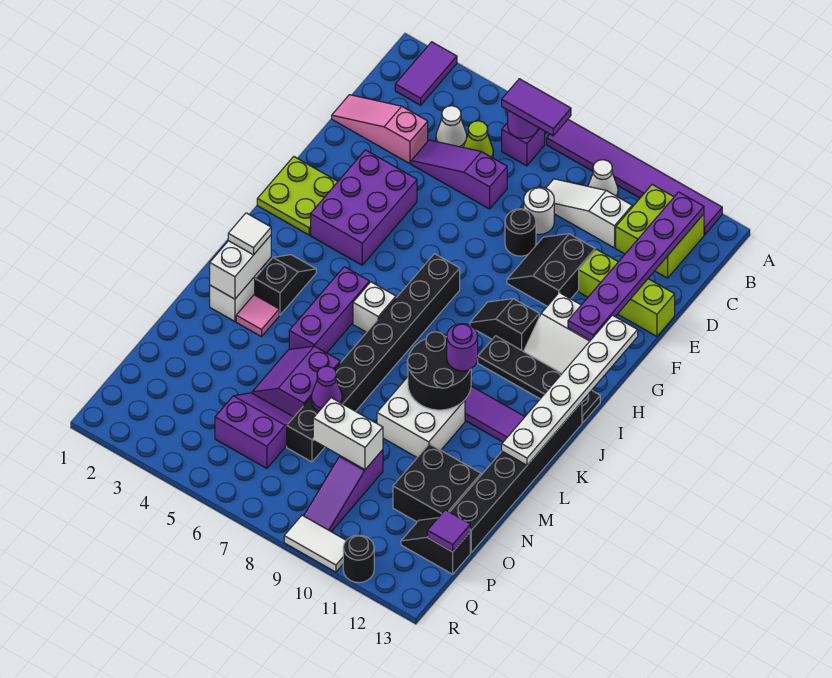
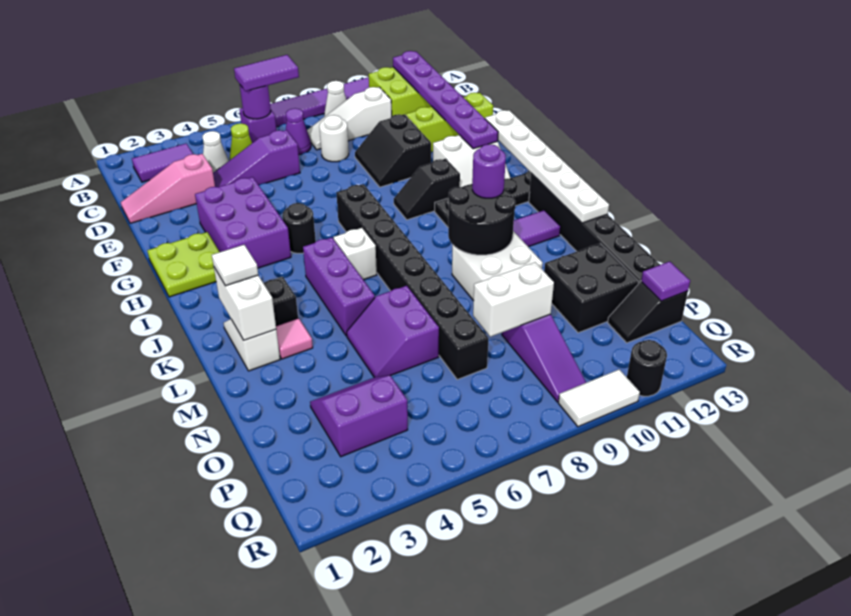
purple 1x2 tile [395,42,457,105] -> purple 1x2 tile turned to [132,144,193,182]
black 1x1 round brick [505,209,536,256] -> black 1x1 round brick moved to [282,203,316,253]
purple 1x1 cone [311,366,342,411] -> purple 1x1 cone moved to [286,108,311,155]
purple 2x2 slope [215,393,294,468] -> purple 2x2 slope moved to [310,376,408,457]

